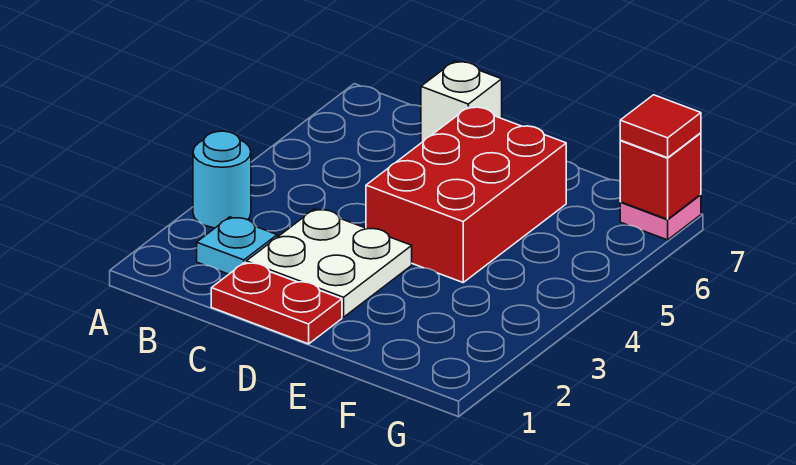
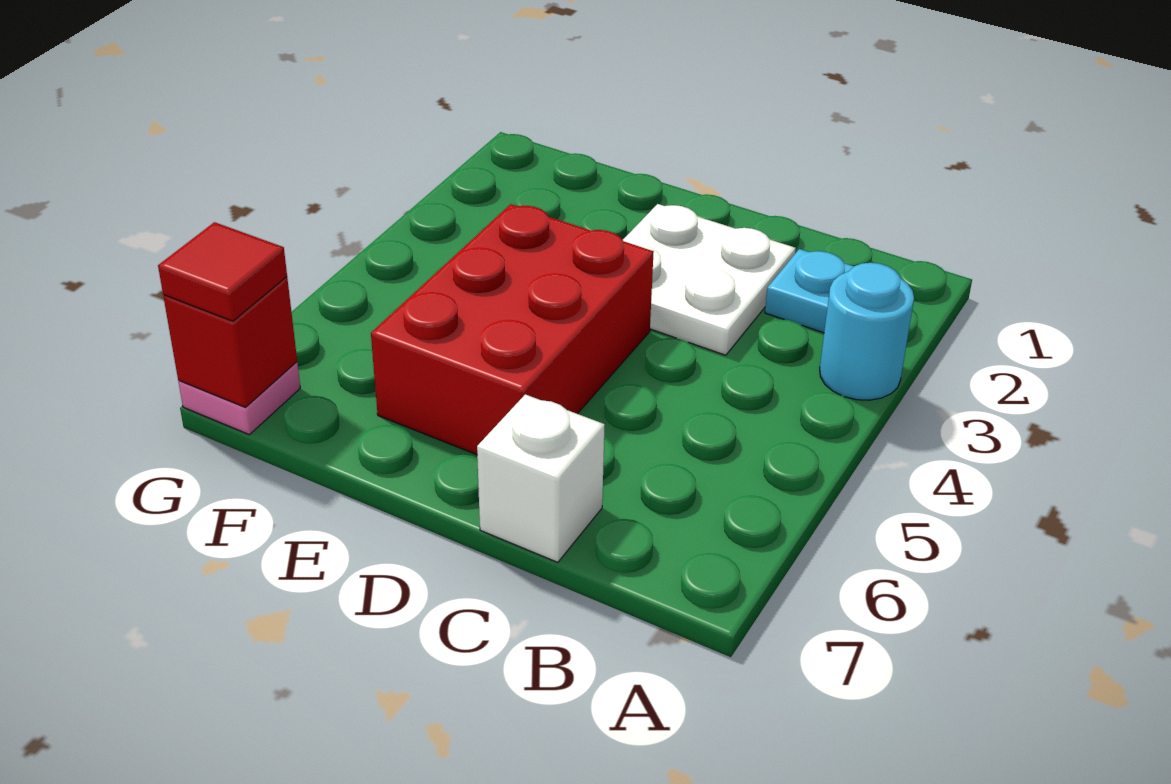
red 1x2 plate [211,262,342,344] -> none

